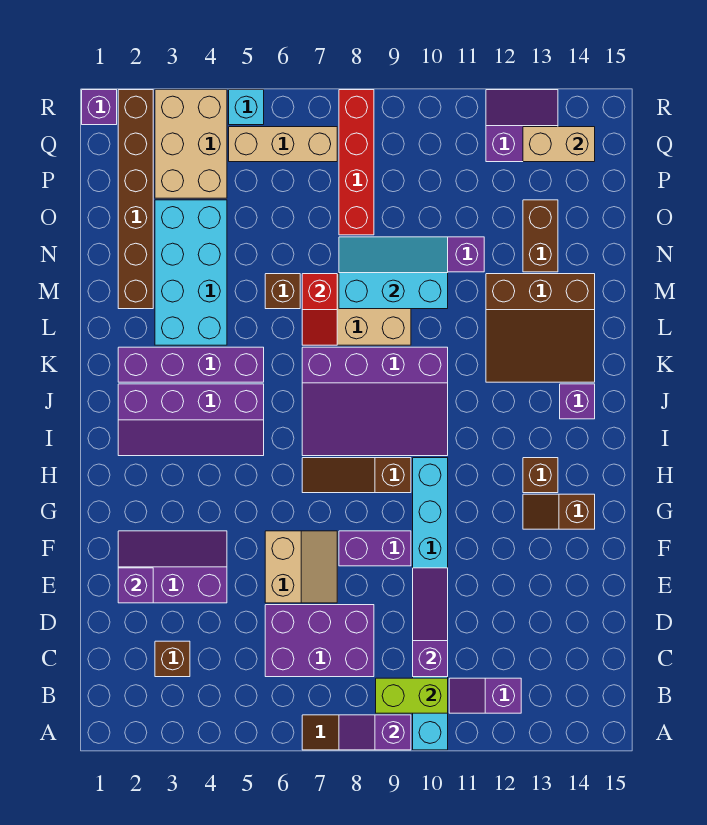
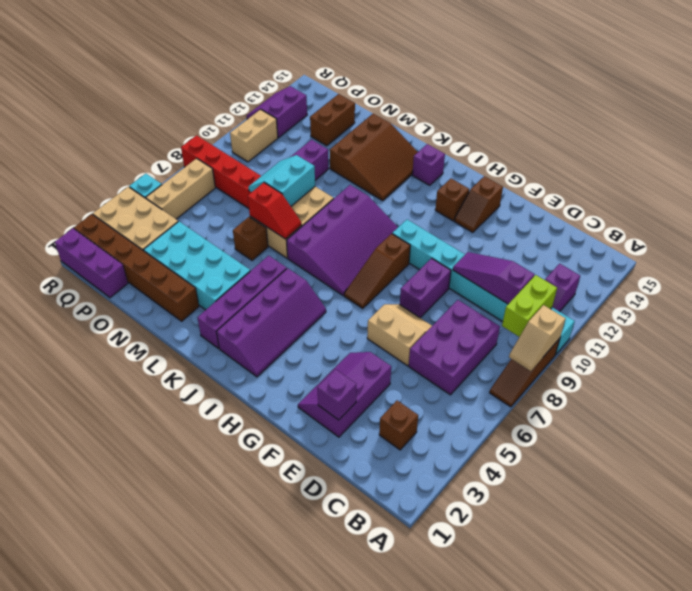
purple 1x2 slope [339,715,411,750] -> tan 1x2 slope [509,305,566,371]
cyan 2x3 slope [339,237,448,309] -> cyan 2x2 slope [248,155,315,206]
brown 1x2 brick [523,200,558,272] -> brown 1x2 brick turned to [310,94,355,146]
tan 1x2 brick [523,127,595,162] -> tan 1x2 brick moved to [230,109,278,162]
purple 1x1 brick [82,90,117,125] -> purple 1x3 brick [55,228,128,298]

